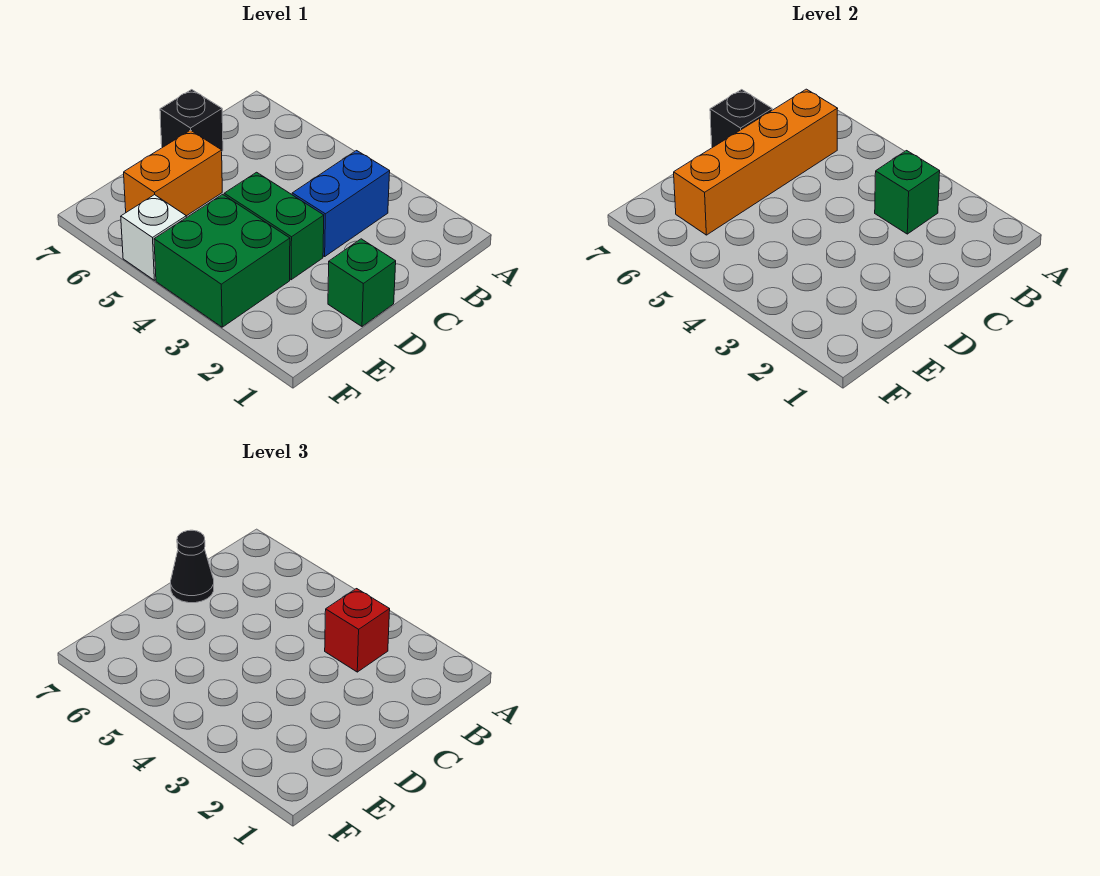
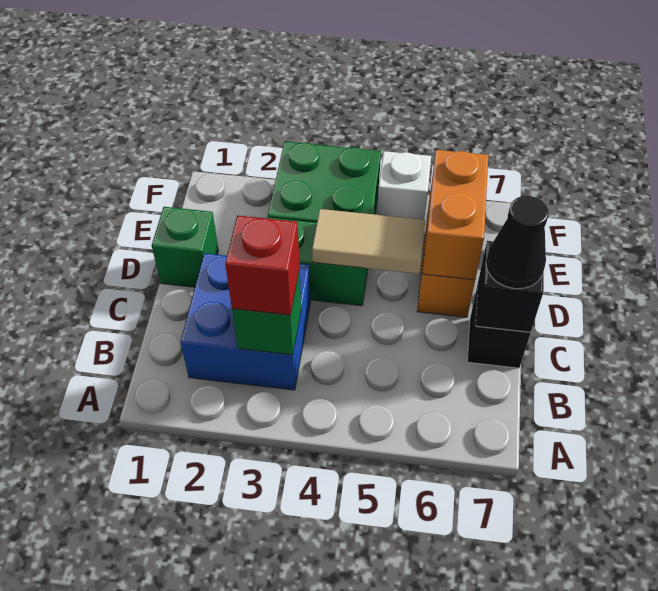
blue 1x2 brick [292,151,390,257] -> blue 2x2 brick [180,253,311,390]
orange 1x4 brick [674,89,838,235] -> orange 1x2 brick [422,150,488,280]
none -> tan 1x2 tile [312,209,425,274]

